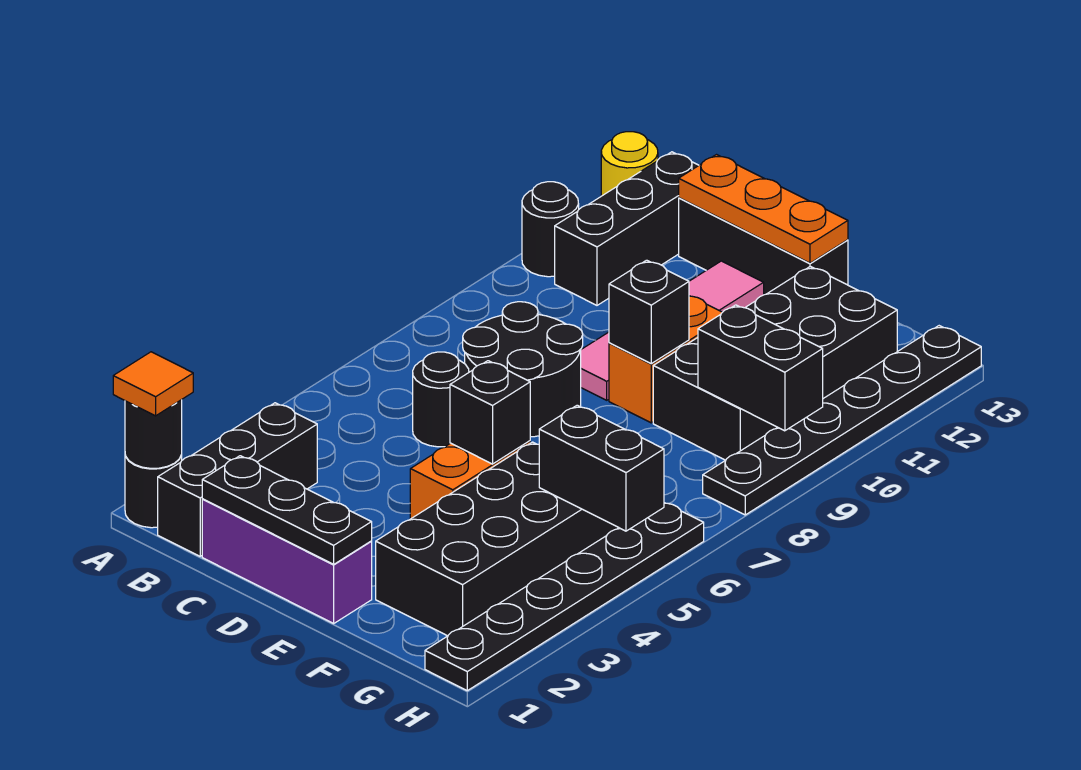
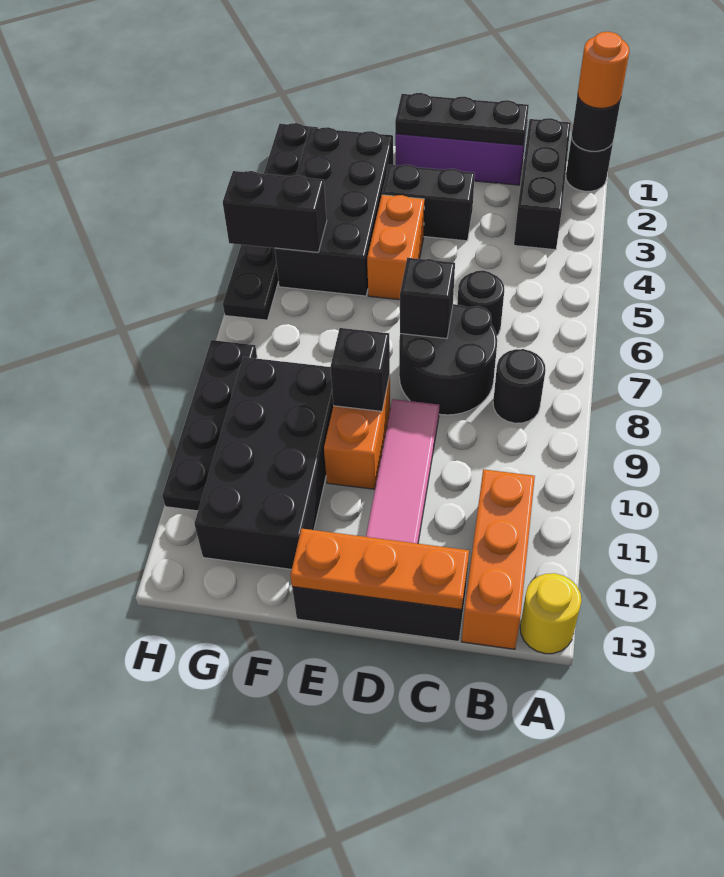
orange 1x1 tile [113,352,193,416] -> orange 1x1 round brick [578,32,630,108]
black 1x1 round brick [522,182,579,277] -> black 1x1 round brick moved to [493,349,546,423]
black 1x3 brick [555,152,699,305] -> orange 1x3 brick [462,469,535,649]
black 1x1 brick [450,361,530,464] -> black 1x1 brick moved to [400,258,455,339]
black 1x2 brick [698,305,823,431] -> black 1x2 brick moved to [382,164,475,241]
black 1x6 plate [703,326,981,515] -> black 1x4 plate [162,340,257,511]

